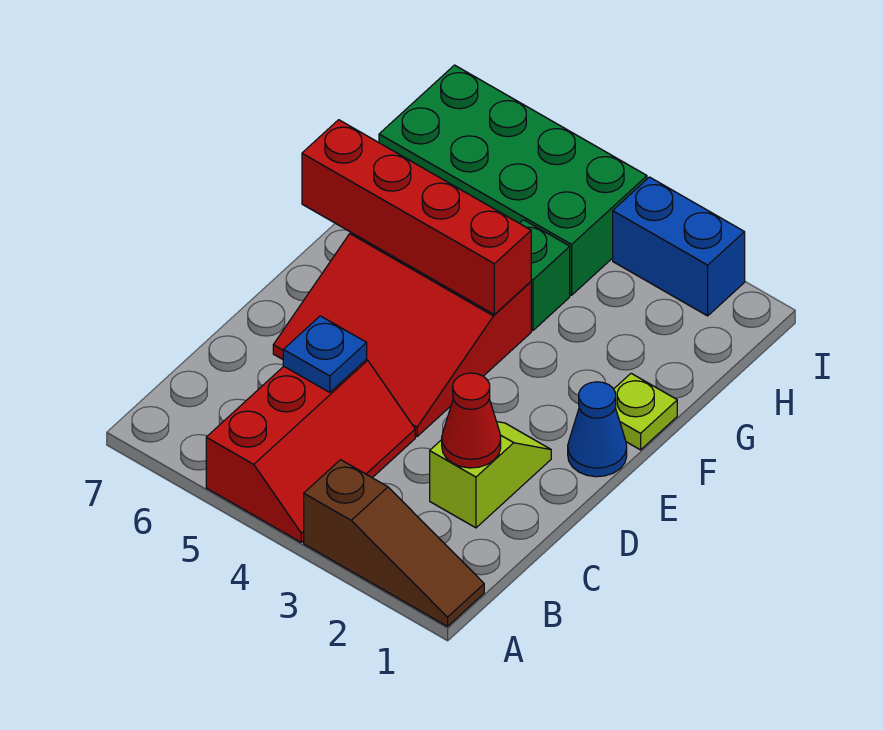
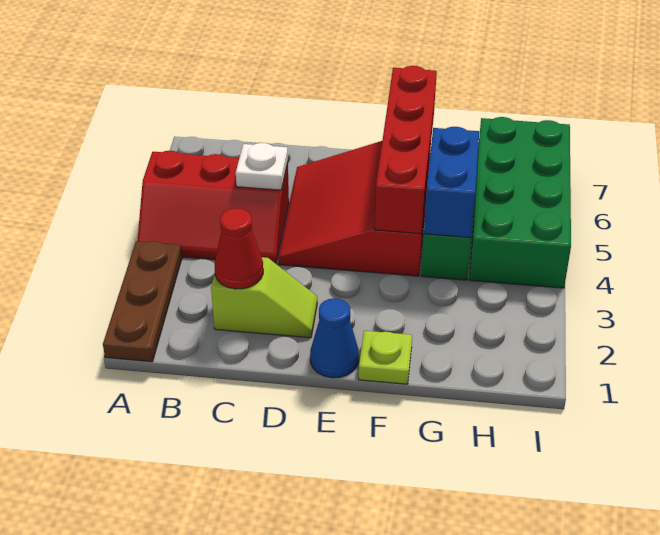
brown 1x3 slope [304,460,484,627] -> brown 1x3 plate [103,241,182,362]
blue 1x1 plate [283,316,367,392] -> white 1x1 plate [236,143,288,190]
blue 1x2 brick [613,177,745,316] -> blue 1x2 brick moved to [424,127,479,238]

